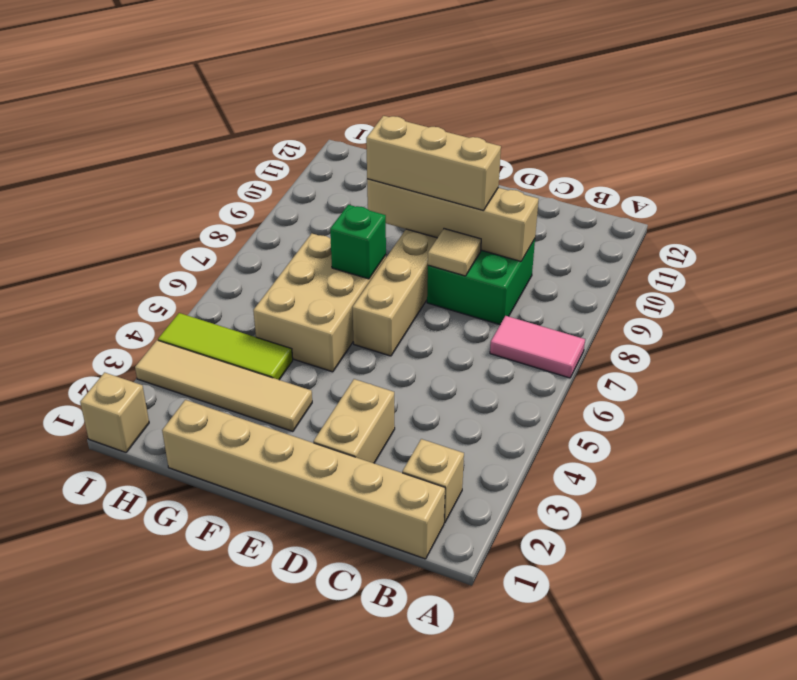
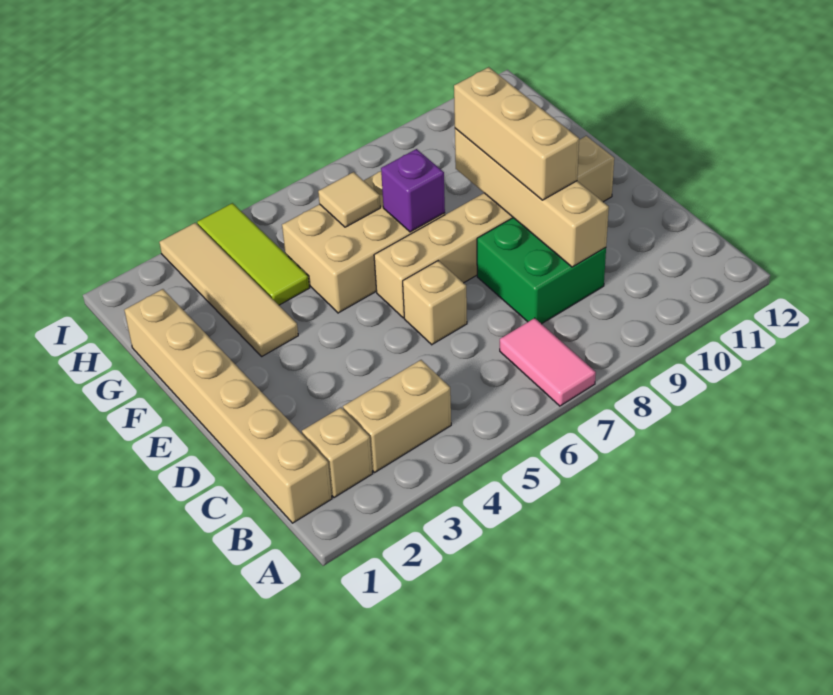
tan 1x2 brick [313,379,395,463] -> tan 1x2 brick moved to [343,360,451,473]
tan 1x1 tile [428,229,481,276] -> tan 1x1 tile moved to [318,172,380,227]
green 1x1 brick [330,205,386,279] -> purple 1x1 brick [381,149,445,232]
tan 1x1 brick [80,372,149,452] -> tan 1x1 brick moved to [403,261,467,345]

